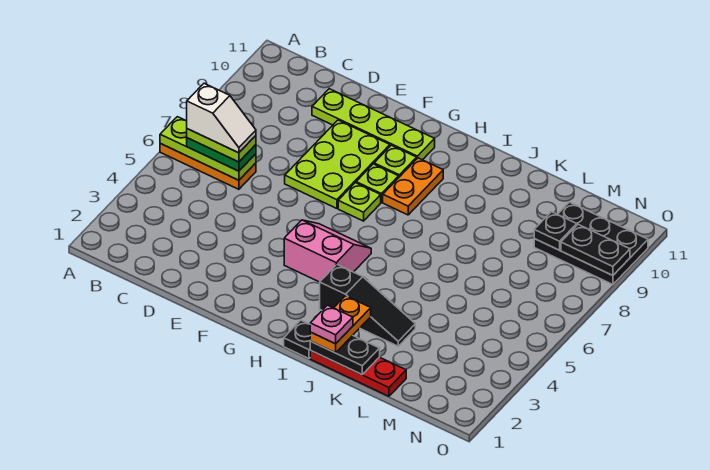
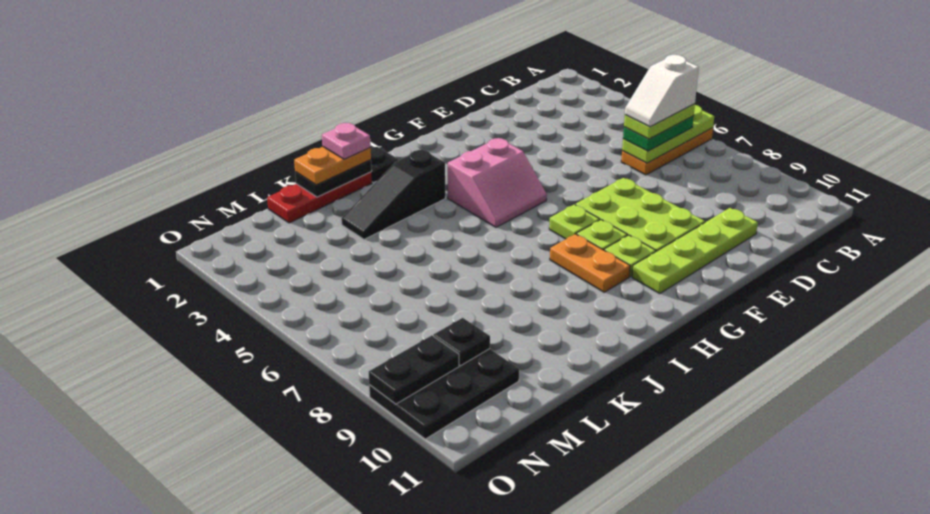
orange 1x2 plate [310,296,371,353] -> orange 1x2 plate turned to [294,147,371,185]

